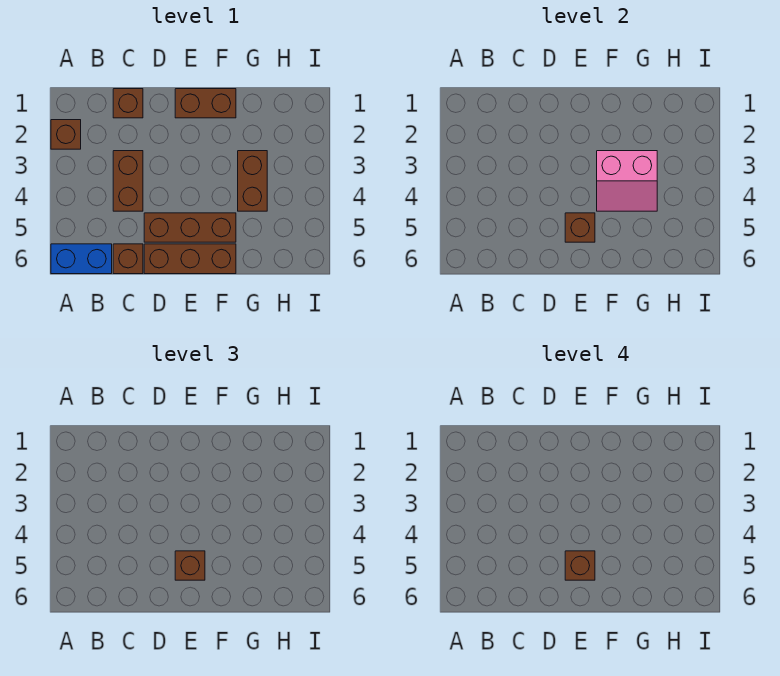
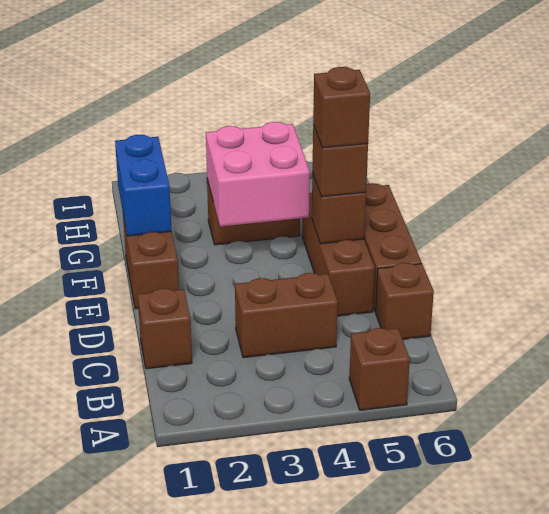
brown 1x1 brick [51,120,81,149] -> brown 1x1 brick moved to [349,328,410,410]
blue 1x2 brick [51,244,112,274] -> blue 1x2 brick moved to [115,135,172,236]
pink 2x2 slope [597,151,657,211] -> pink 2x2 brick [206,122,310,226]

